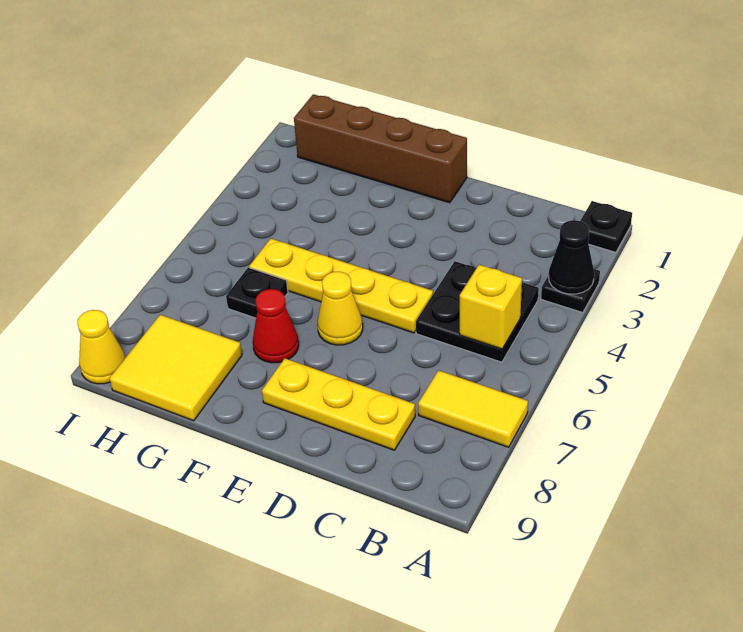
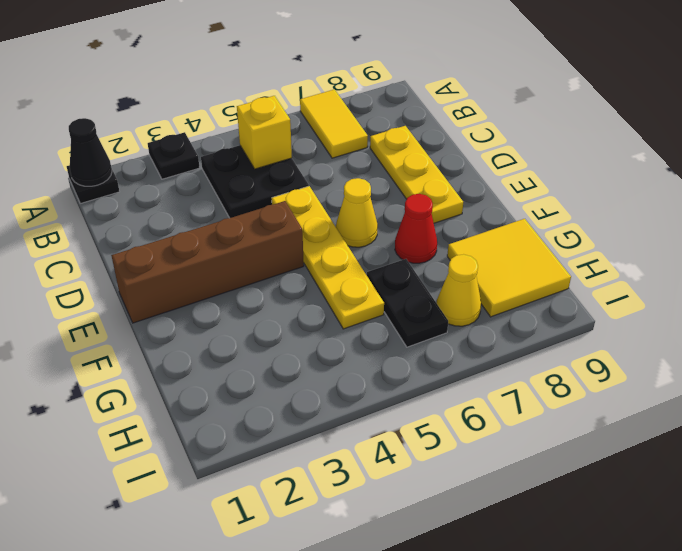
black 1x1 cone [549,220,594,294] -> black 1x1 cone moved to [69,118,112,186]
brown 1x4 brick [294,94,467,203] -> brown 1x4 brick turned to [111,201,304,323]
black 1x1 plate [226,268,288,318] -> black 1x2 plate [367,259,448,347]
yellow 1x1 cone [77,310,125,384] -> yellow 1x1 cone moved to [437,254,481,326]

